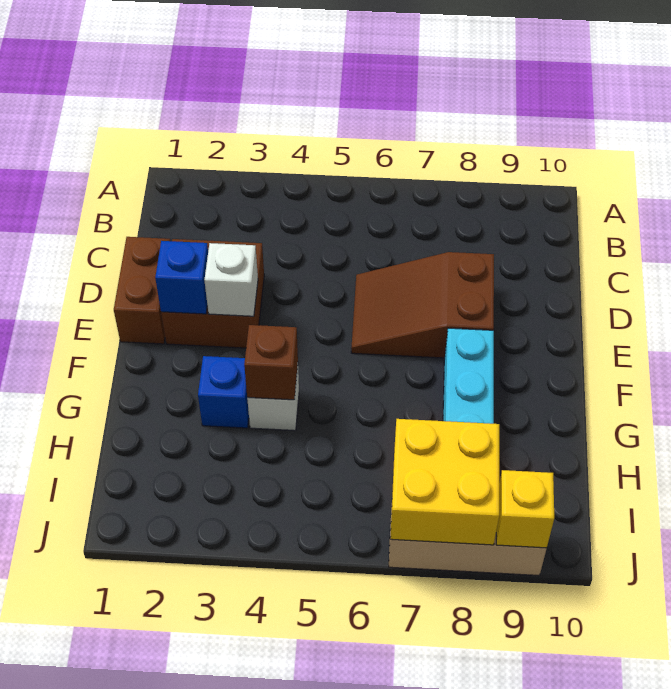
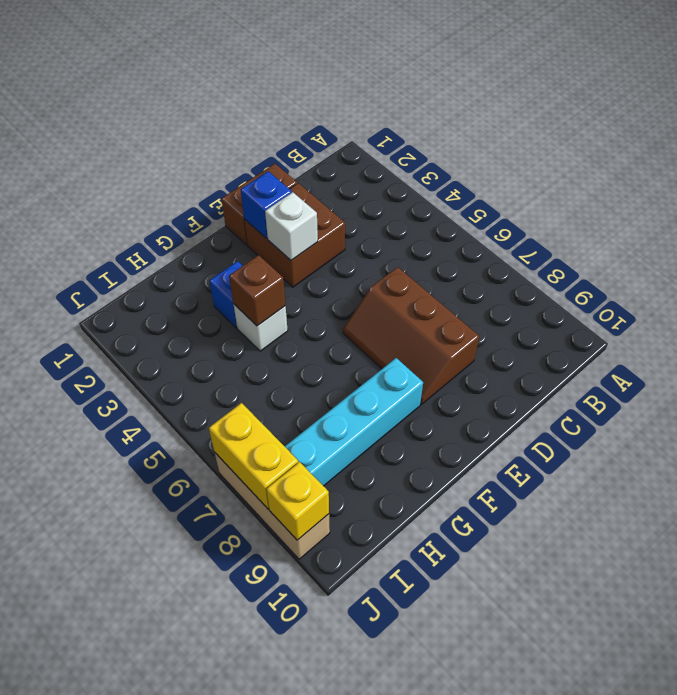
brown 2x3 slope [351,252,494,358] -> brown 2x3 slope turned to [343,267,479,404]
yellow 2x2 brick [390,419,499,545] -> yellow 1x2 brick [209,403,298,509]

